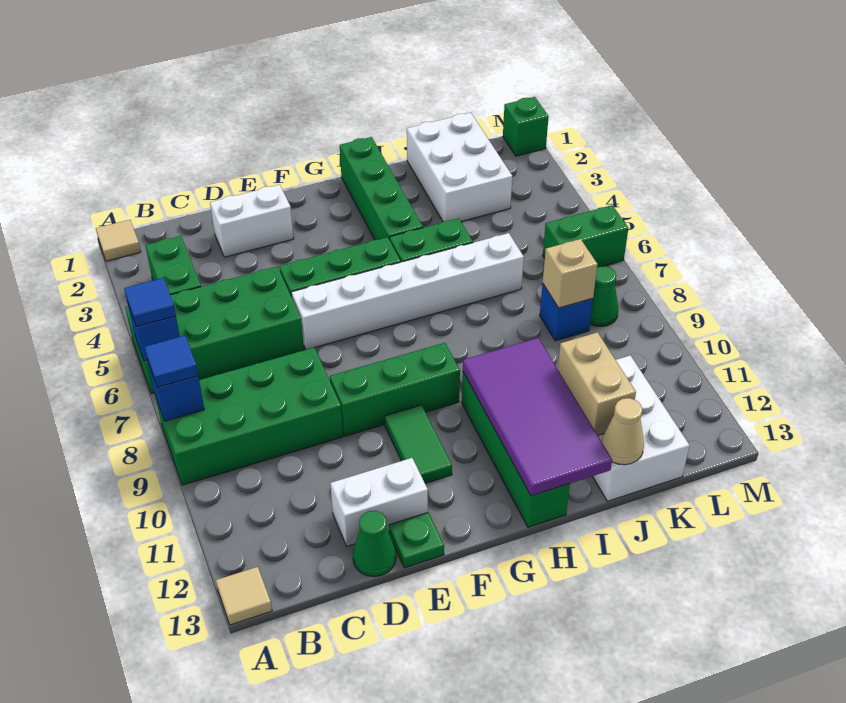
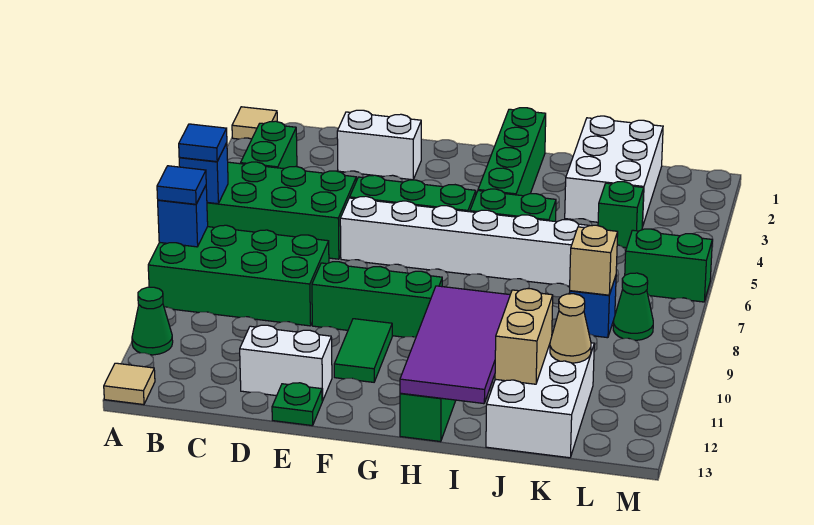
green 1x1 cone [353,511,396,577] -> green 1x1 cone moved to [132,287,173,355]
tan 1x1 cone [602,398,644,465] -> tan 1x1 cone moved to [550,294,591,363]
green 1x1 brick [503,97,549,156] -> green 1x1 brick moved to [598,182,644,248]

